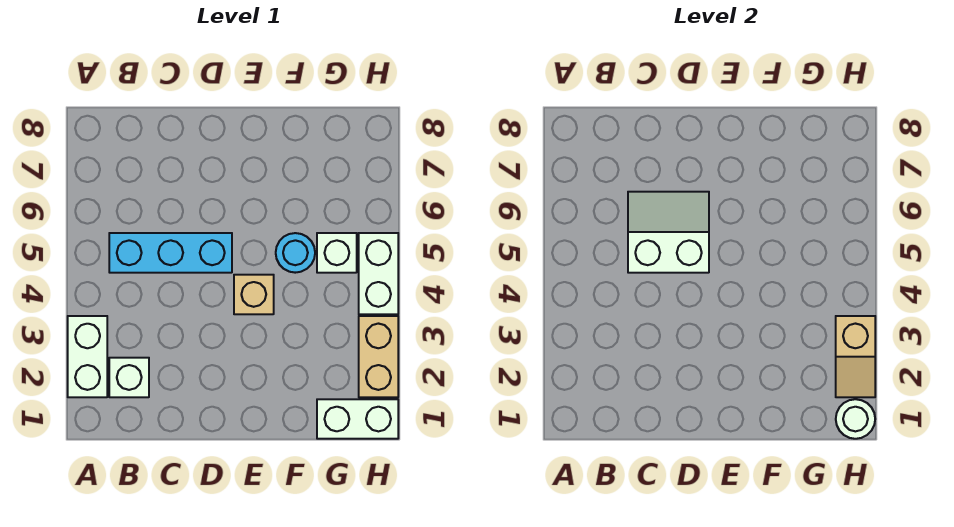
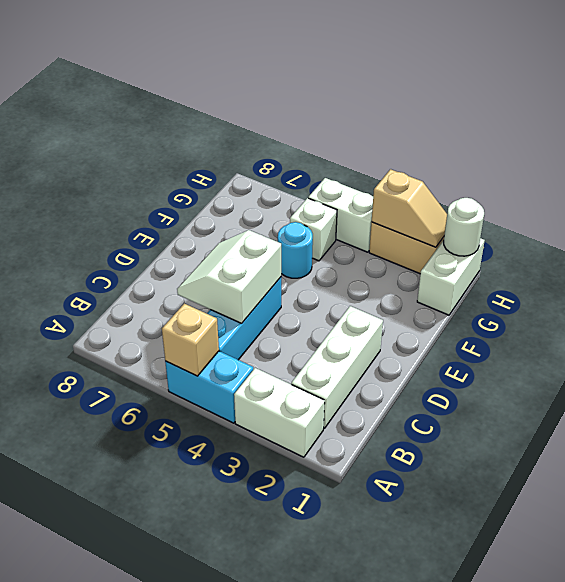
none -> cyan 1x2 brick [165,351,253,423]
white 1x1 brick [109,358,149,397] -> white 1x3 brick [291,306,383,428]
tan 1x1 brick [234,275,274,314] -> tan 1x1 brick moved to [162,303,219,376]

